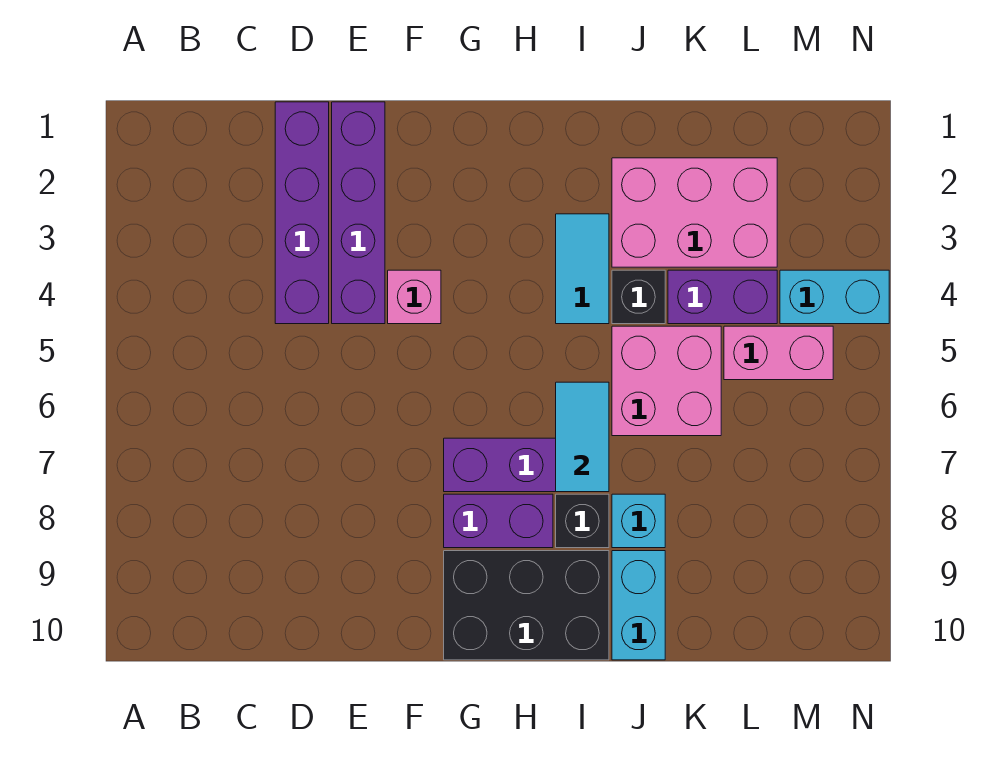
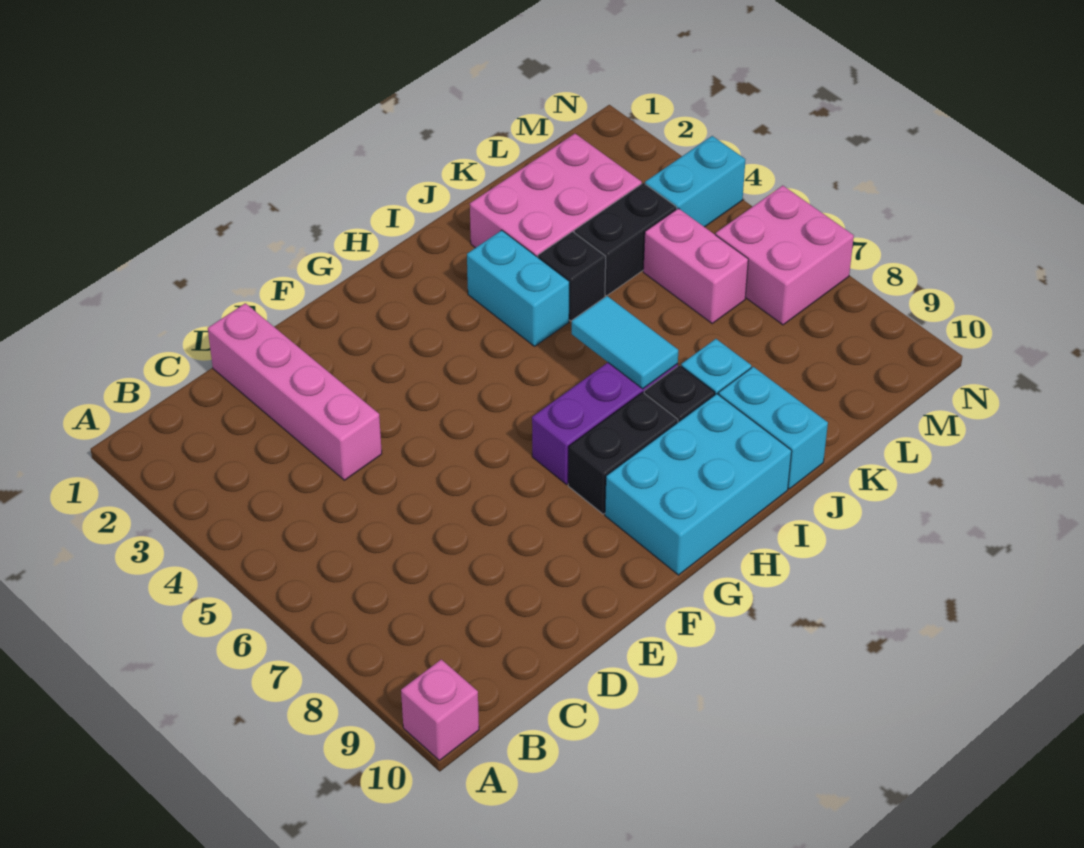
purple 1x4 brick [275,102,329,324] -> pink 1x4 brick [208,303,382,480]
purple 1x4 brick [332,102,385,324] -> none
pink 1x1 brick [388,270,441,324] -> pink 1x1 brick moved to [401,659,479,760]
purple 1x2 brick [444,494,553,548] -> black 1x2 brick [568,392,678,514]
black 2x3 brick [444,551,609,660] -> cyan 2x3 brick [605,394,792,575]
cyan 1x2 tile [556,214,609,324] -> cyan 1x2 brick [467,230,569,346]
pink 2x2 brick [612,326,721,436] -> pink 2x2 brick moved to [716,186,854,325]
purple 1x2 brick [668,270,777,324] -> black 1x2 brick [574,183,677,296]
pink 1x2 brick [724,326,833,380] -> pink 1x2 brick turned to [643,208,748,323]

